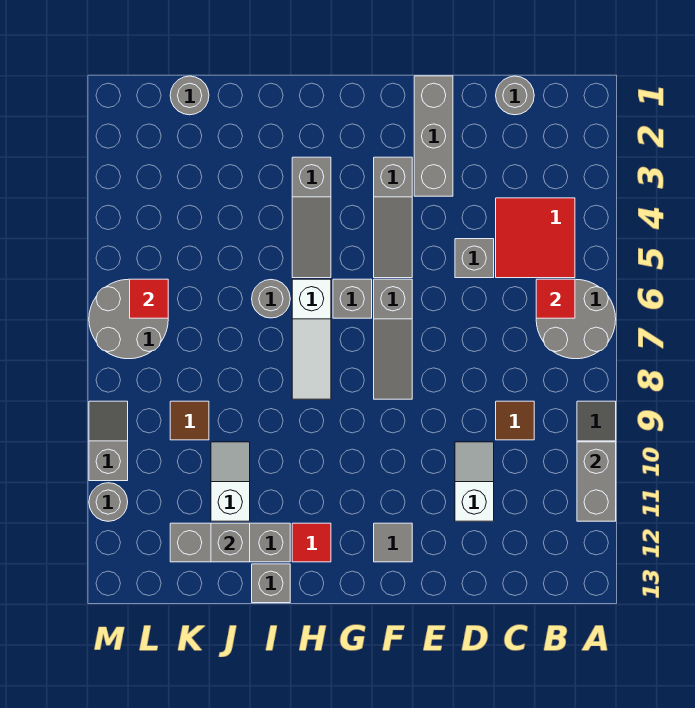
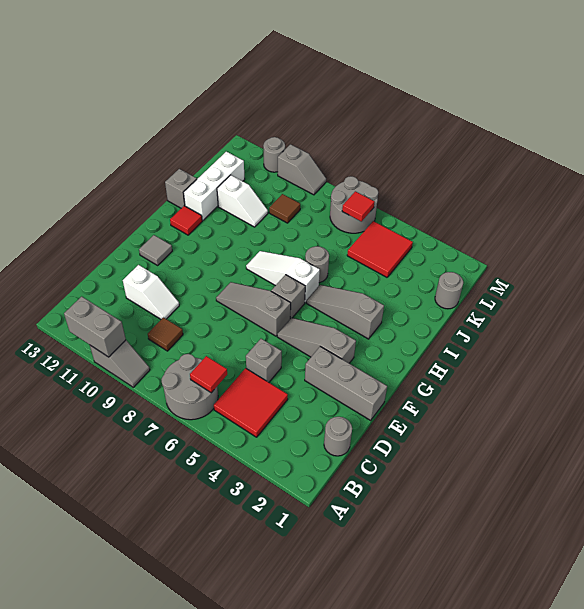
grey 1x3 brick [170,523,290,562] -> white 1x3 brick [184,151,245,221]
grey 1x1 brick [211,523,250,562] -> none
none -> red 2x2 tile [347,221,413,277]

